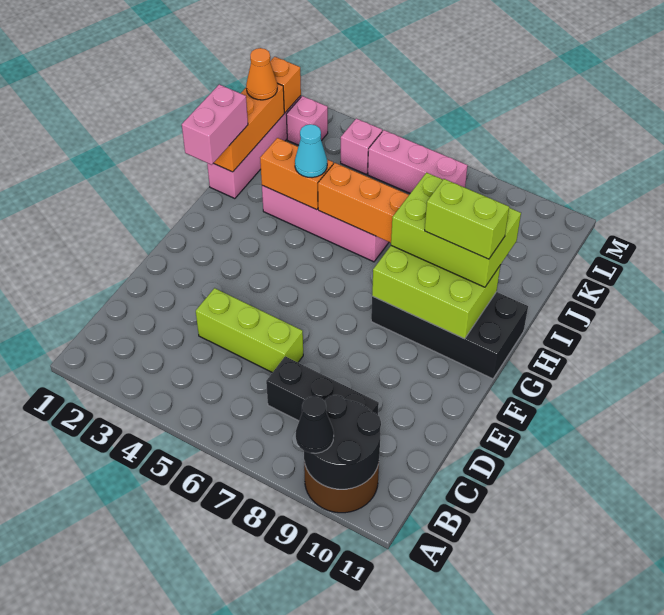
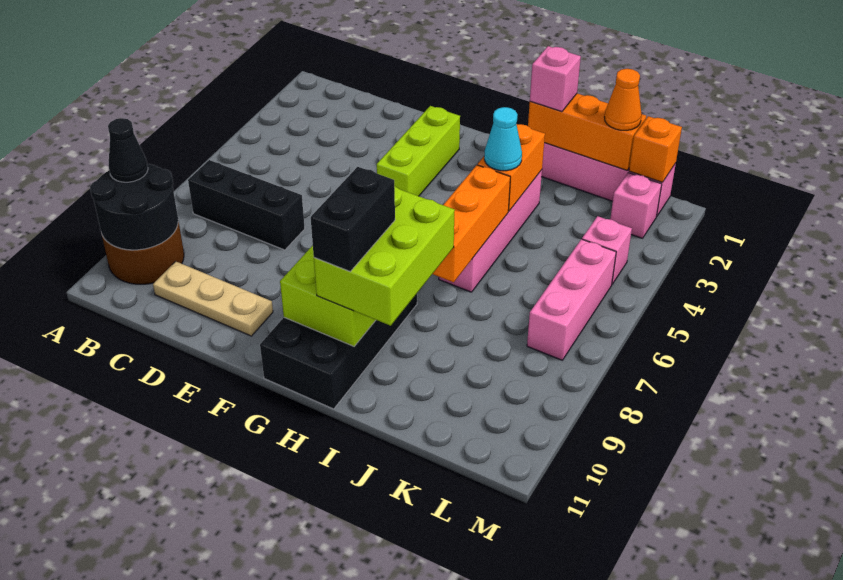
black 1x3 brick [266,356,379,421] -> black 1x3 brick turned to [188,160,305,250]
none -> tan 1x3 plate [153,261,273,336]
lime 1x3 brick [196,288,303,373] -> lime 1x3 brick moved to [377,106,460,196]
pink 1x2 brick [182,85,248,165] -> pink 1x1 brick [530,46,581,112]
lime 1x2 brick [425,179,509,259] -> black 1x2 brick [311,167,395,272]

